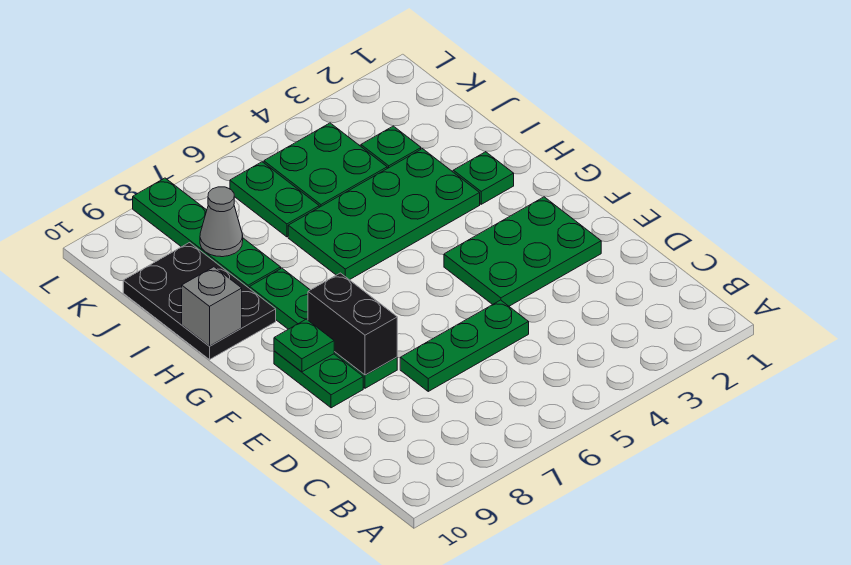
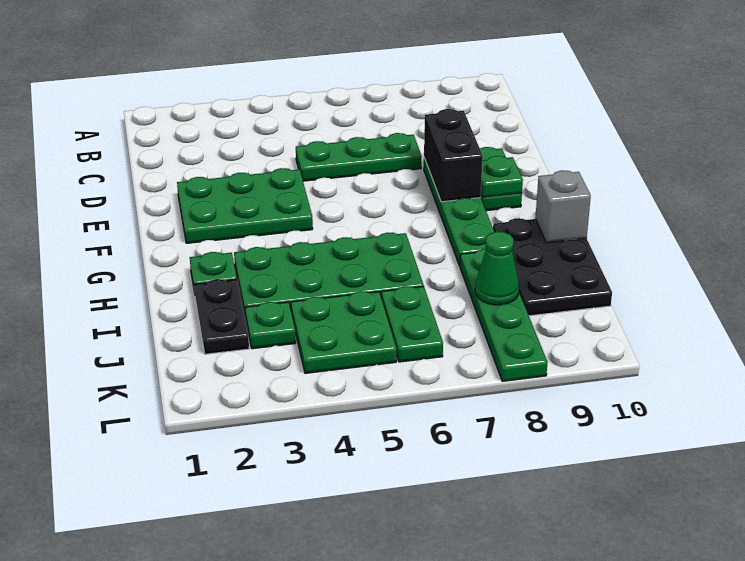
none -> black 1x2 plate [194,279,249,354]
grey 1x1 cone [200,187,243,257] -> green 1x1 cone [475,232,519,305]

